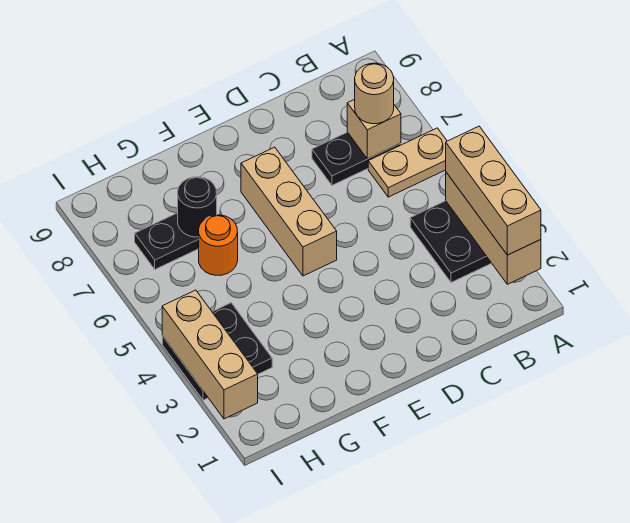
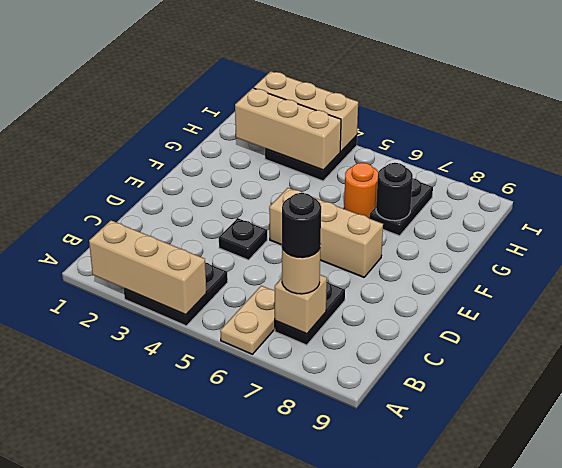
tan 1x3 brick [446,126,541,255] -> tan 1x3 brick moved to [235,88,341,170]
none -> black 1x1 round brick [282,193,321,258]
none -> black 1x1 plate [219,218,267,260]

